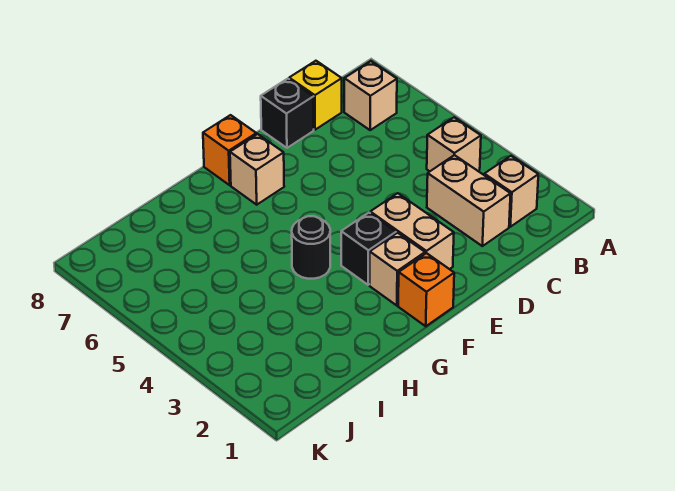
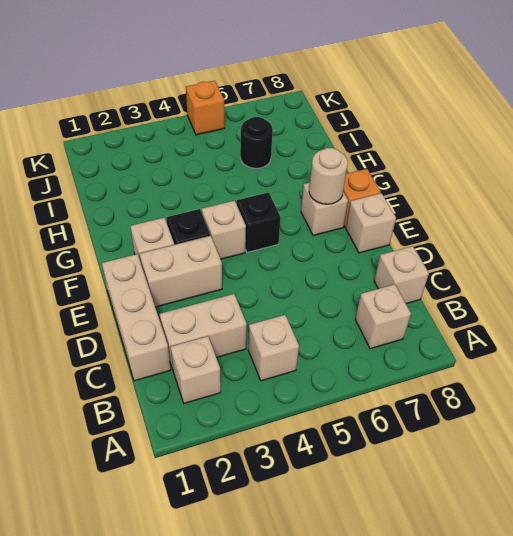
none -> tan 1x3 brick [102,254,171,381]
yellow 1x1 brick [289,61,342,130] -> tan 1x1 brick [374,246,429,304]
black 1x1 brick [261,79,314,148] -> black 1x1 brick moved to [236,192,281,252]
none -> tan 1x1 brick [346,193,396,253]
orange 1x1 brick [398,253,454,326] -> orange 1x1 brick moved to [186,81,225,135]
none -> tan 1x1 brick [202,201,246,259]
none -> tan 1x1 round brick [309,148,348,204]
black 1x1 round brick [292,216,330,279] -> black 1x1 round brick moved to [240,117,273,168]

